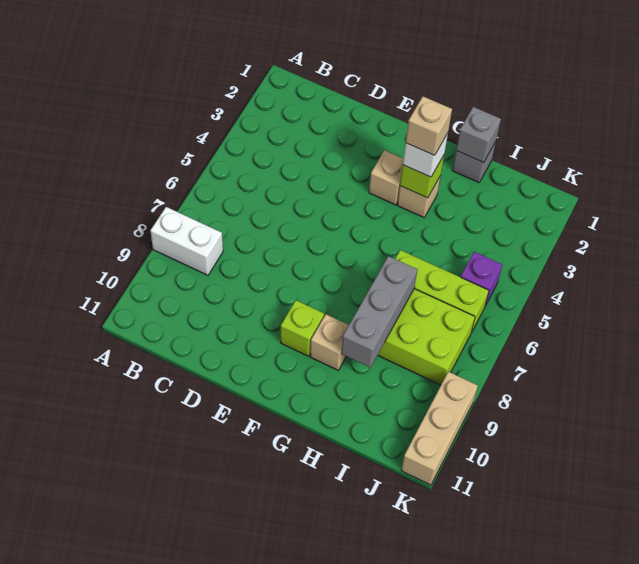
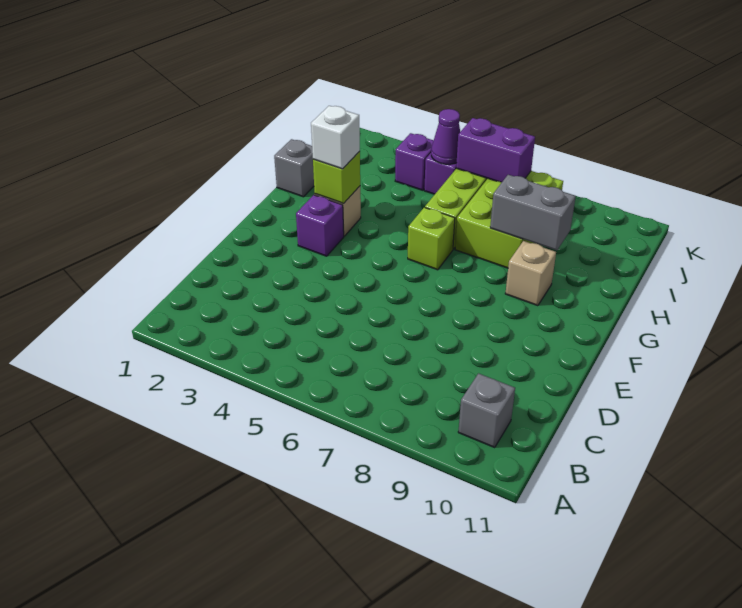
white 1x2 brick [150,207,223,275] -> none
tan 1x1 brick [369,150,403,205] -> purple 1x1 brick [296,195,344,256]
lime 1x1 brick [281,300,324,356] -> lime 1x1 brick moved to [408,207,455,270]
tan 1x1 brick [406,97,452,155] -> none
grey 1x1 brick [456,107,501,163] -> grey 1x1 brick moved to [458,373,515,447]
grey 1x3 brick [341,256,417,368] -> grey 1x2 brick [490,175,576,250]
none -> purple 1x1 brick [395,133,434,190]
none -> purple 1x1 cone [431,109,460,164]
none -> purple 1x2 brick [456,118,535,183]
tan 1x3 brick [401,372,478,485] -> none

